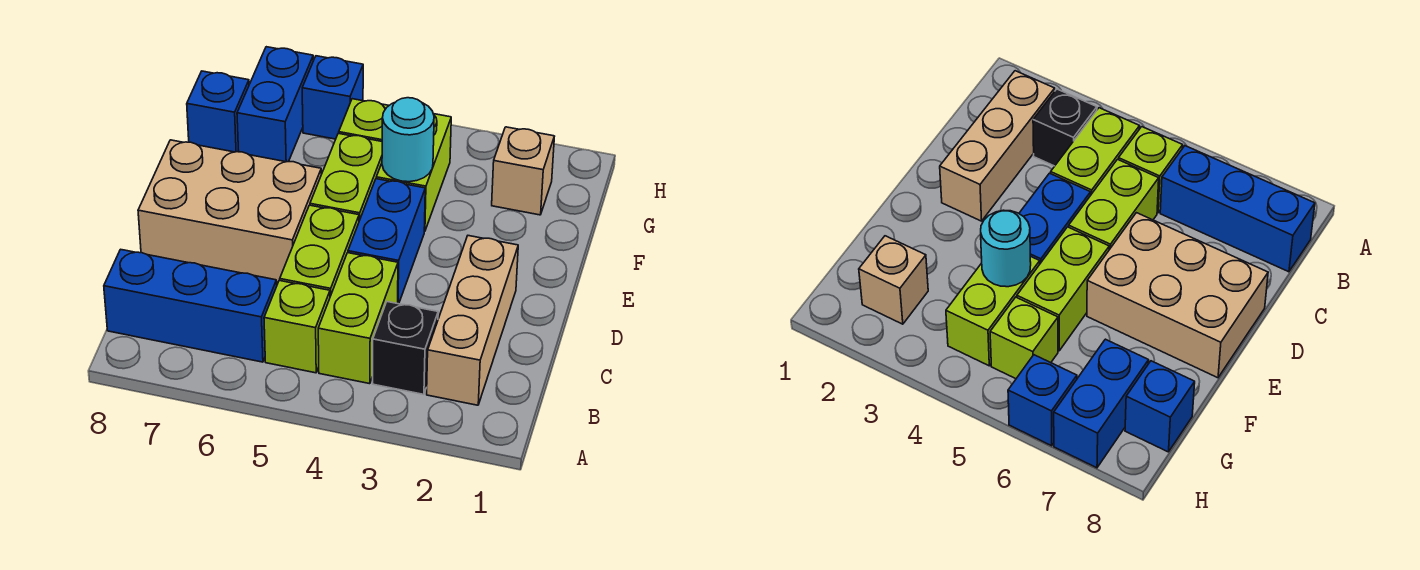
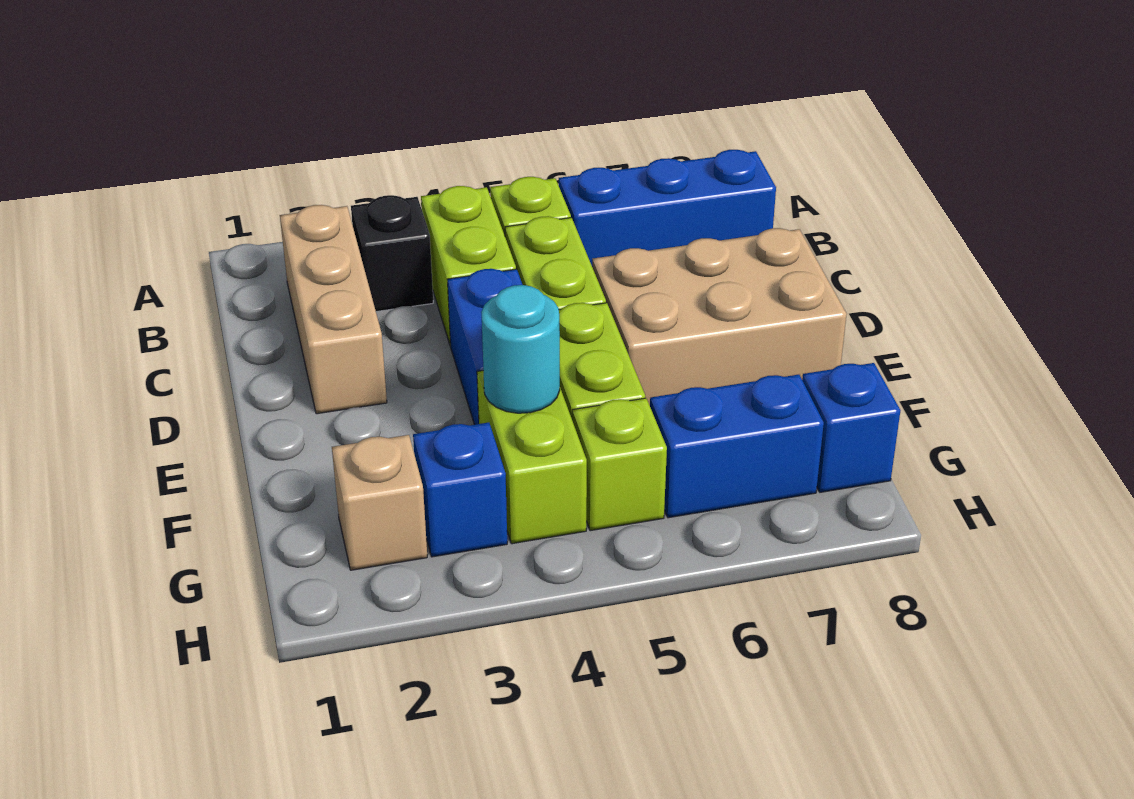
blue 1x2 brick [237,47,313,162] -> blue 1x2 brick turned to [650,375,824,518]
blue 1x1 brick [302,56,363,139] -> blue 1x1 brick moved to [413,423,507,557]

